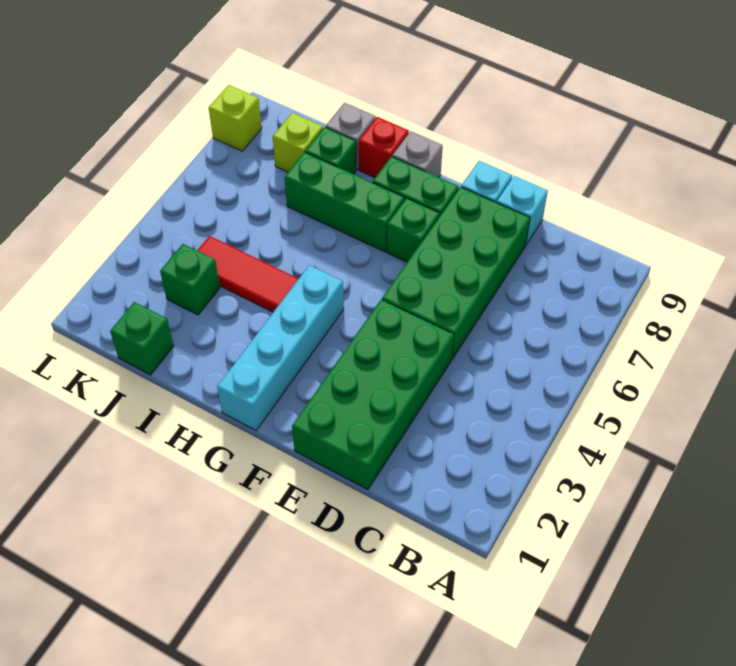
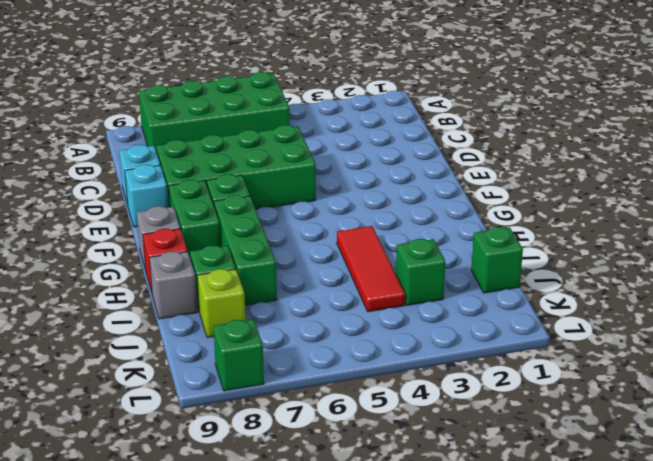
green 2x4 brick [292,300,454,489] -> green 2x4 brick moved to [139,72,290,152]
cyan 1x4 brick [217,265,344,430] -> none
lime 1x1 brick [209,85,262,151] -> green 1x1 brick [214,319,264,391]

